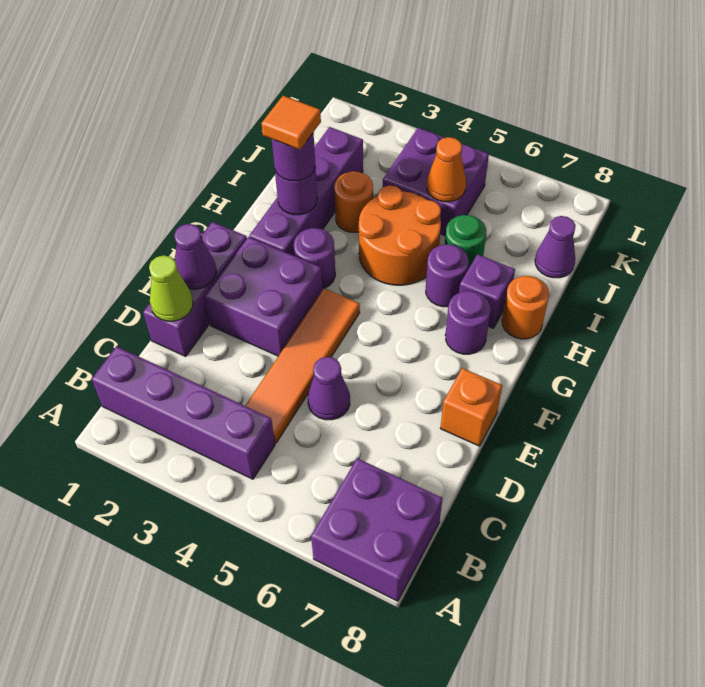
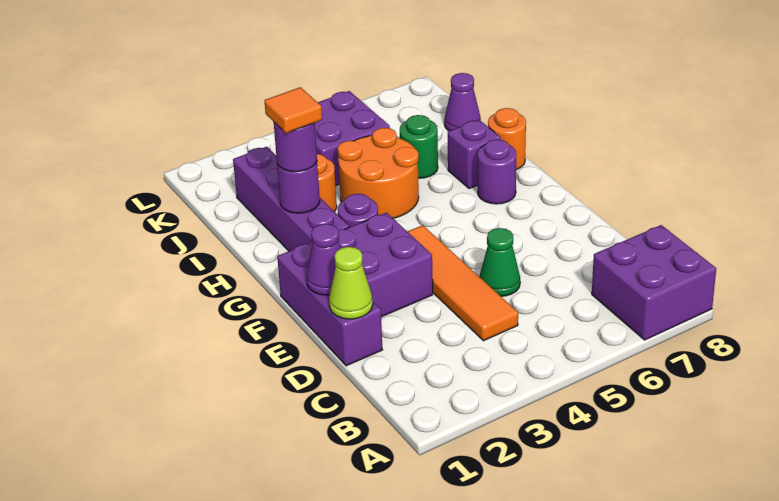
purple 1x4 brick [92,346,275,479] -> none
purple 1x1 cone [308,357,350,420] -> green 1x1 cone [479,228,520,296]
orange 1x1 brick [440,368,502,446] -> none
purple 1x1 round brick [426,244,469,307] -> none
orange 1x1 cone [427,137,466,202] -> none

